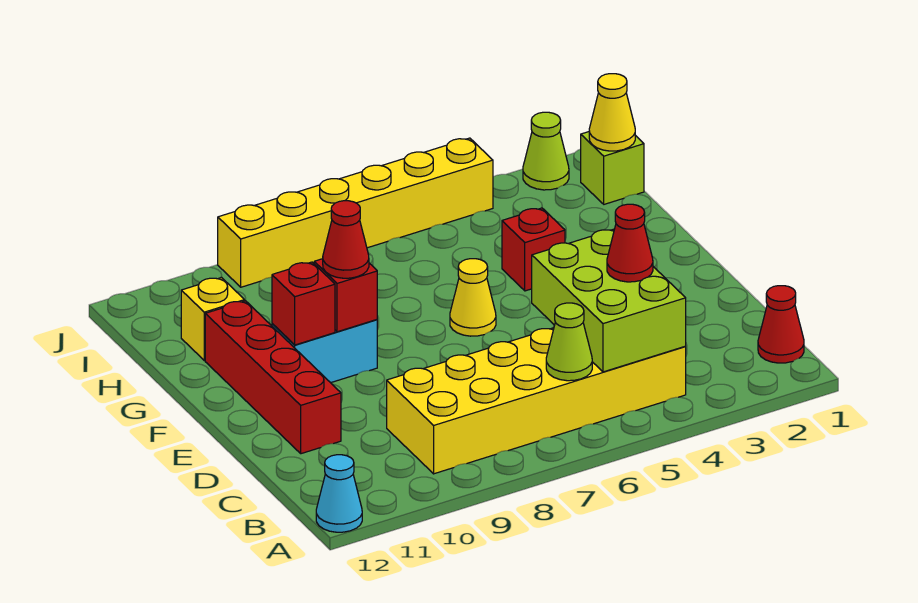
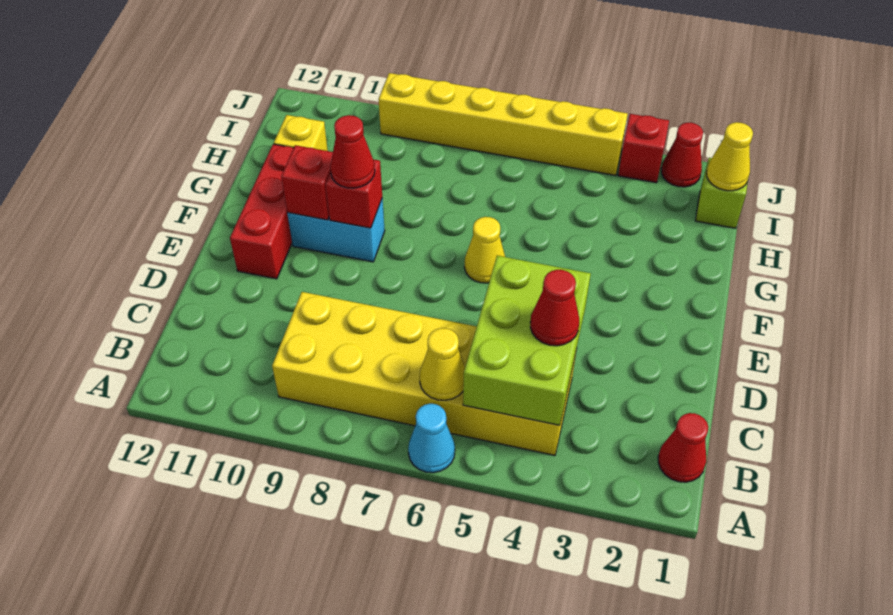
cyan 1x1 cone [316,455,362,532] -> cyan 1x1 cone moved to [408,404,455,473]
lime 1x1 cone [546,303,592,381] -> yellow 1x1 cone [420,328,465,400]
red 1x4 brick [205,301,341,454] -> red 1x3 brick [230,144,293,279]
red 1x1 brick [502,208,565,291] -> red 1x1 brick moved to [618,114,669,183]
lime 1x1 cone [523,112,569,190] -> red 1x1 cone [661,123,703,187]

